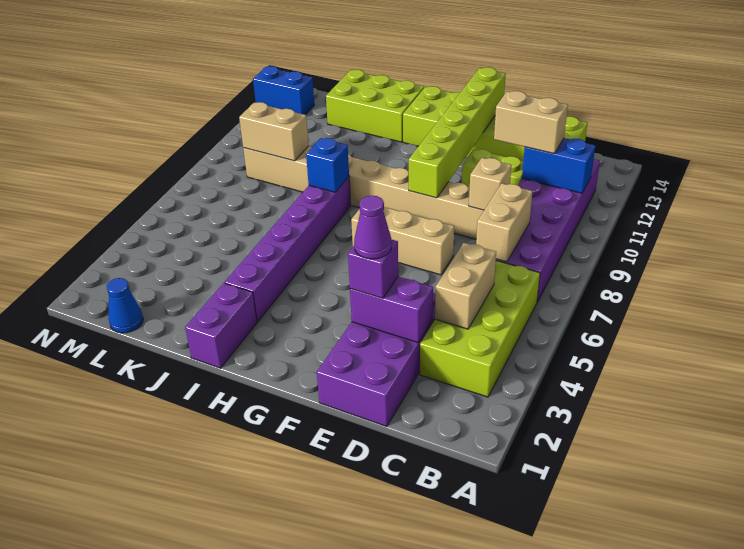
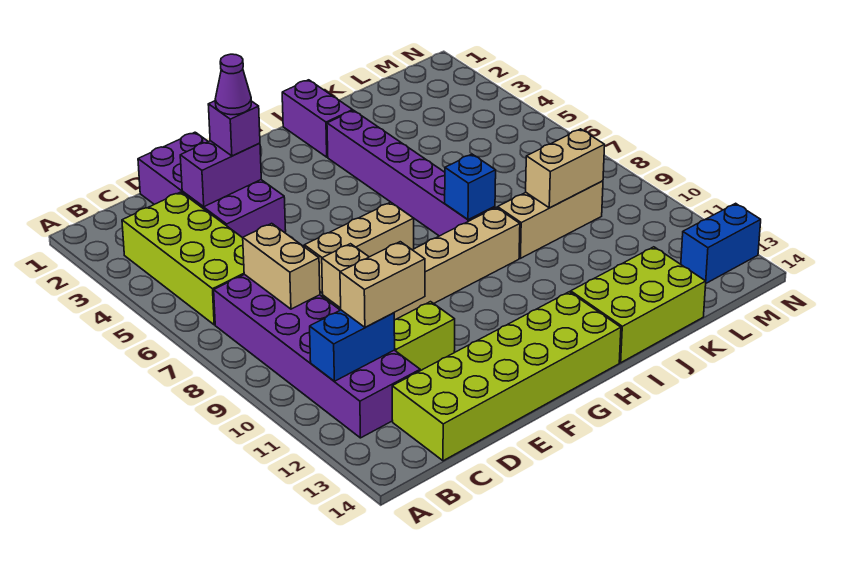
tan 1x2 brick [435,243,496,329] -> none
lime 1x6 brick [408,67,506,198] -> none
blue 1x1 cone [107,278,143,333] -> none

